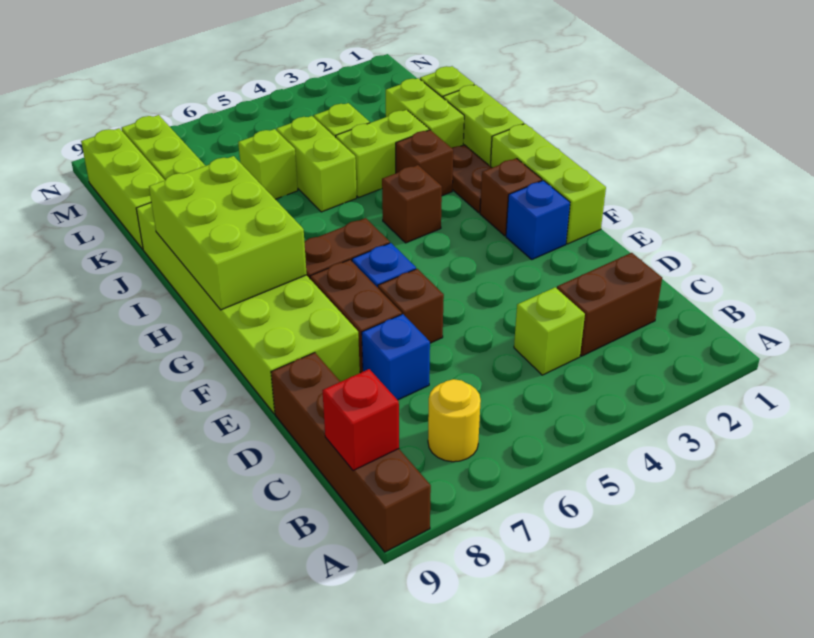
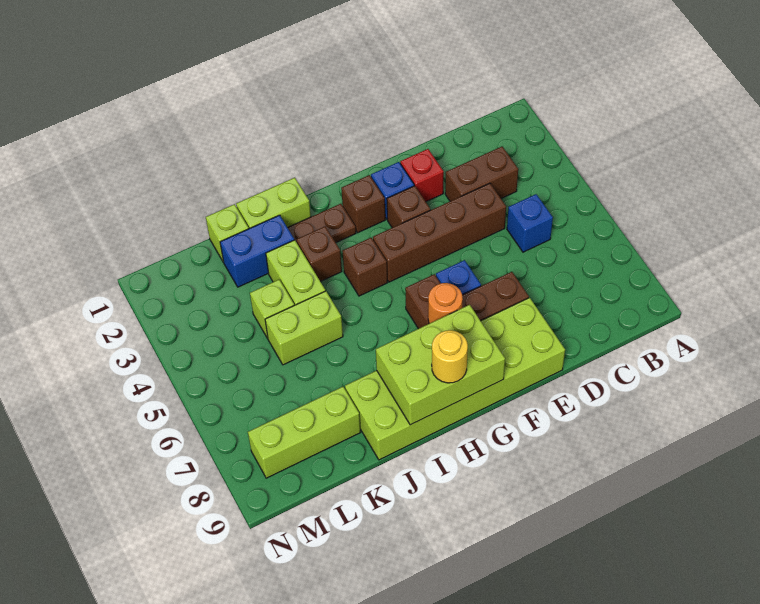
brown 1x4 brick [271,353,431,552] -> brown 1x4 brick moved to [373,183,506,282]
yellow 1x1 round brick [428,379,481,462] -> yellow 1x1 round brick moved to [432,330,468,383]
red 1x1 brick [322,369,399,471] -> red 1x1 brick moved to [400,149,444,202]
brown 1x2 brick [557,253,662,356] -> brown 1x2 brick turned to [445,147,518,201]
lime 1x1 brick [514,287,585,375] -> none
blue 1x1 brick [362,314,430,400] -> blue 1x1 brick moved to [507,194,553,252]
brown 1x1 brick [378,269,444,343] -> brown 1x1 brick moved to [387,186,430,228]
lime 1x3 brick [491,124,606,244] -> none
none -> orange 1x1 round brick [428,283,463,324]
lime 1x2 brick [386,78,464,148] -> blue 1x2 brick [220,215,294,287]
lime 1x1 brick [238,129,298,199] -> none
lime 1x3 brick [81,128,165,249] -> none

